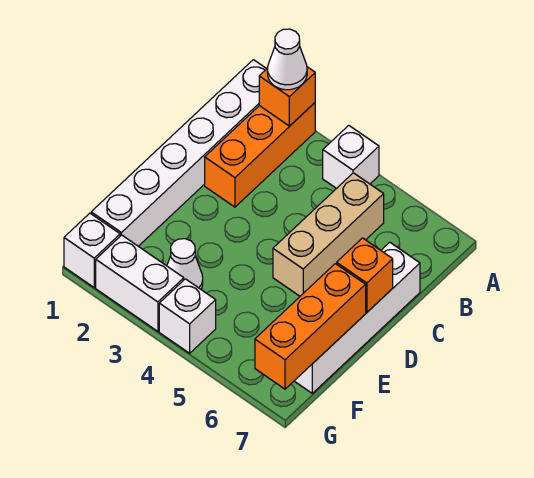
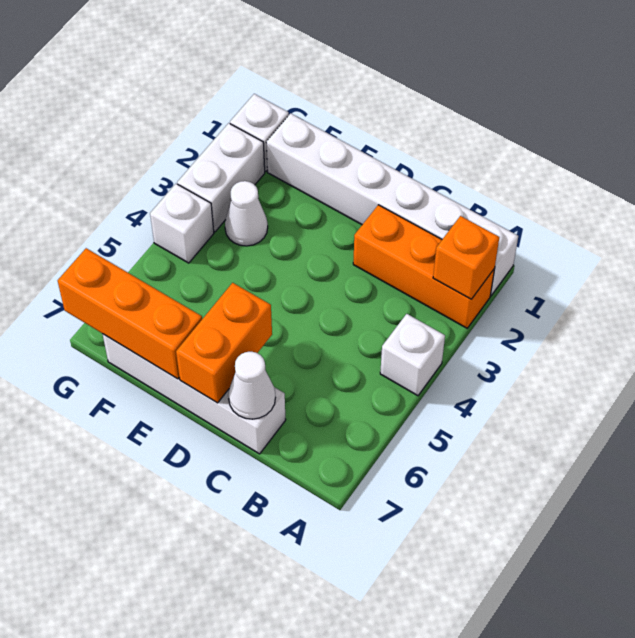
white 1x1 cone [267,29,307,90] -> white 1x1 cone moved to [228,352,276,419]
tan 1x3 brick [273,173,384,296] -> none
orange 1x1 brick [337,238,393,312] -> orange 1x2 brick [176,283,272,403]

